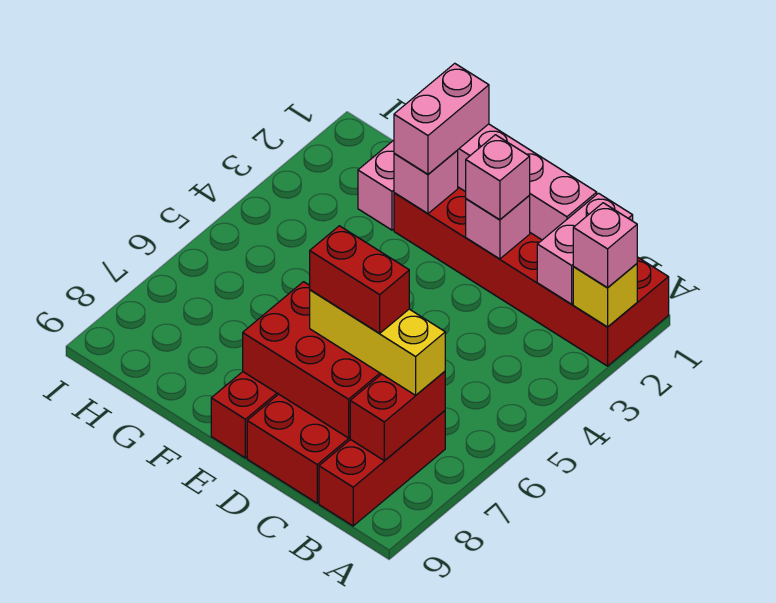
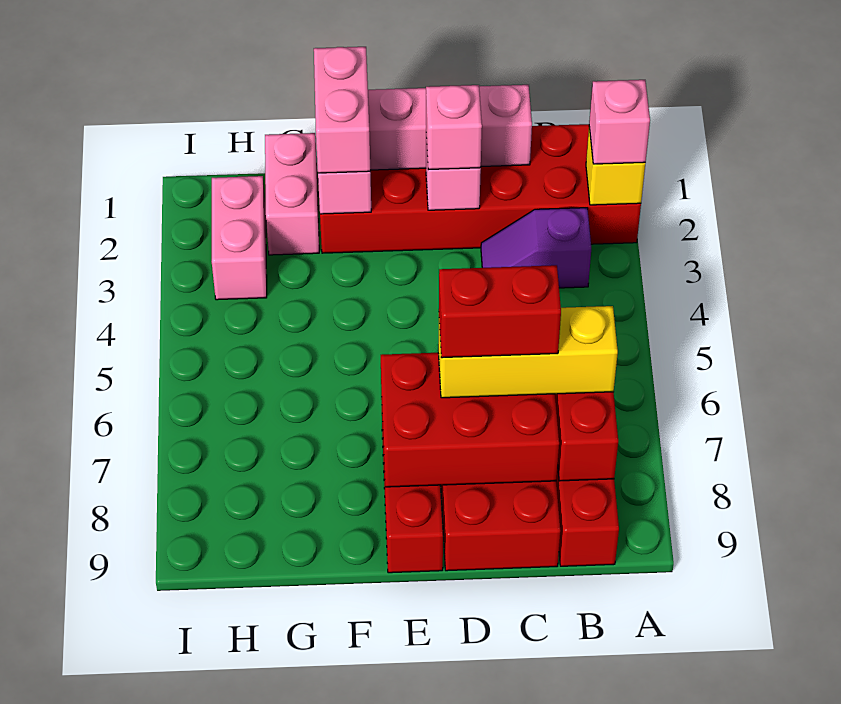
pink 1x2 brick [537,193,633,304] -> pink 1x2 brick moved to [212,176,267,300]
none -> purple 1x2 slope [481,208,591,288]

